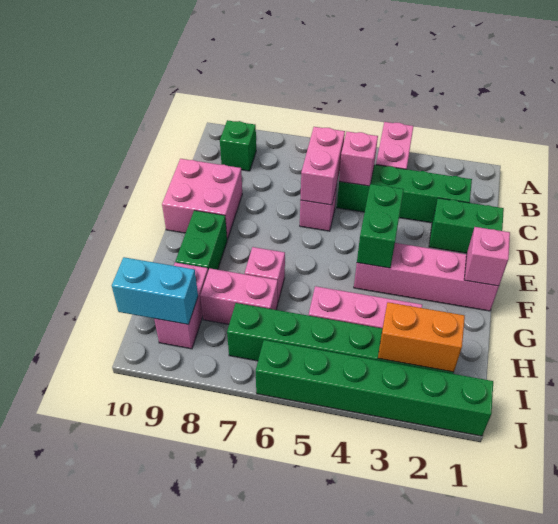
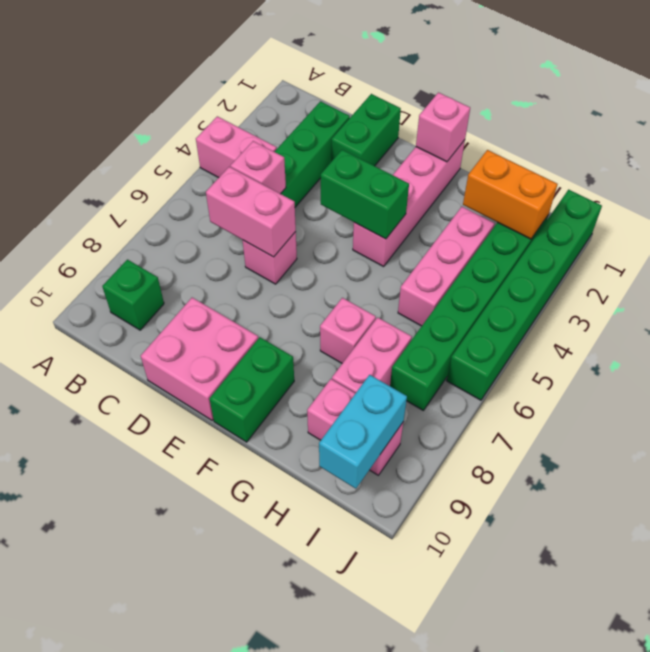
green 1x2 brick [175,210,227,271] -> green 1x2 brick turned to [210,337,294,442]
orange 1x2 brick [378,302,465,372] -> orange 1x2 brick turned to [463,150,557,239]

